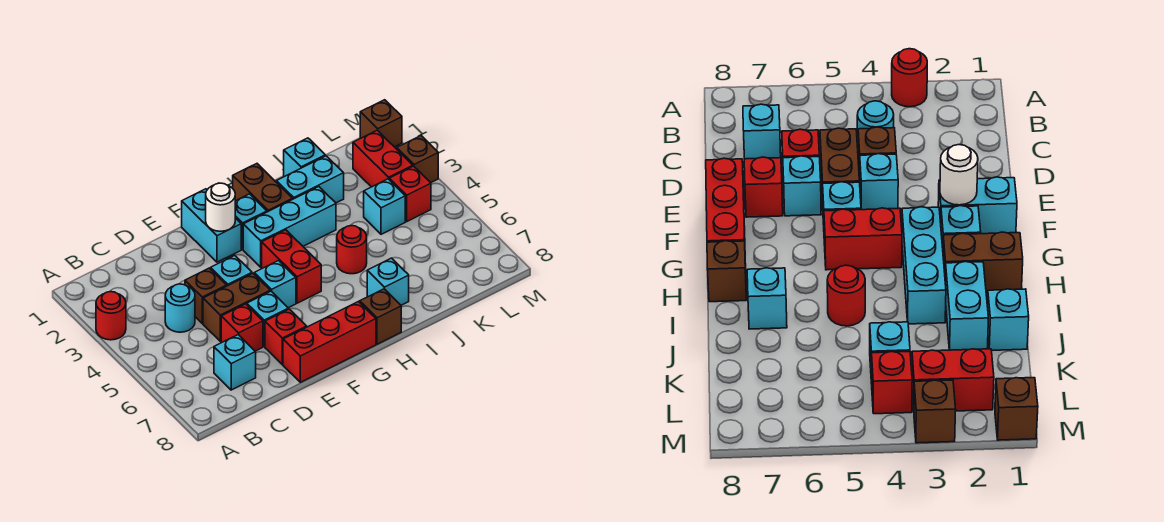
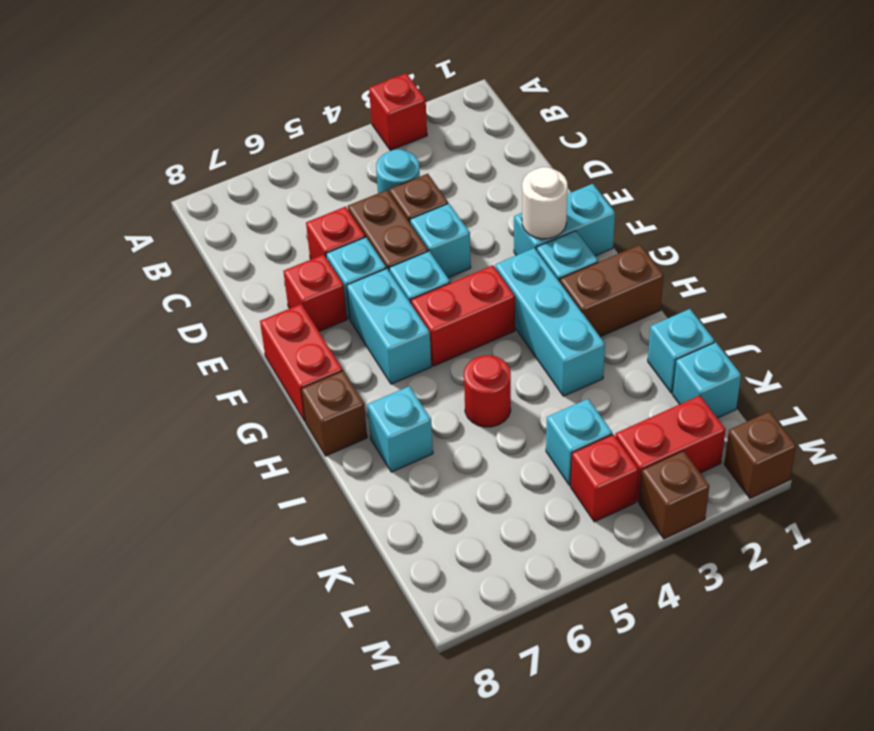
red 1x1 round brick [96,292,126,340] -> red 1x1 brick [369,73,427,150]
cyan 1x1 brick [214,335,256,390] -> cyan 1x1 brick moved to [672,342,741,418]
red 1x3 brick [283,302,376,382] -> red 1x2 brick [260,304,343,421]
cyan 1x2 brick [276,156,344,203] -> cyan 1x2 brick moved to [347,268,431,384]

